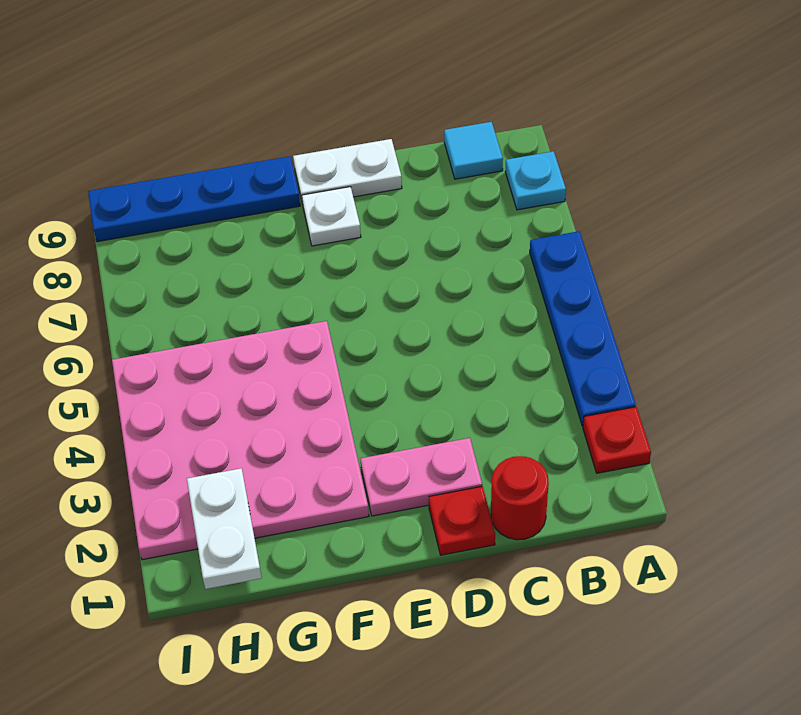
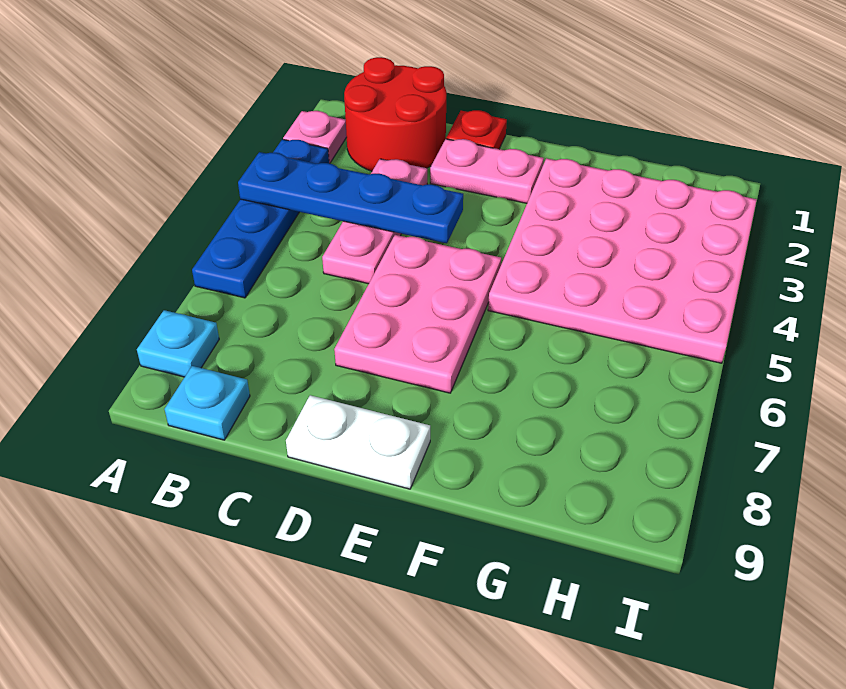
red 1x1 plate [583,407,651,473] -> pink 1x1 plate [283,111,347,163]
cyan 1x1 tile [444,122,503,179] -> cyan 1x1 plate [165,366,250,440]
red 1x1 round brick [491,456,549,540] -> red 2x2 round brick [344,57,446,171]
none -> pink 1x3 plate [322,159,427,284]
none -> pink 2x3 plate [334,235,501,393]
white 1x1 plate [302,187,361,246] -> none
blue 1x4 plate [88,156,300,242] -> blue 1x4 plate moved to [238,152,463,243]
white 1x2 plate [187,468,262,589] -> none

